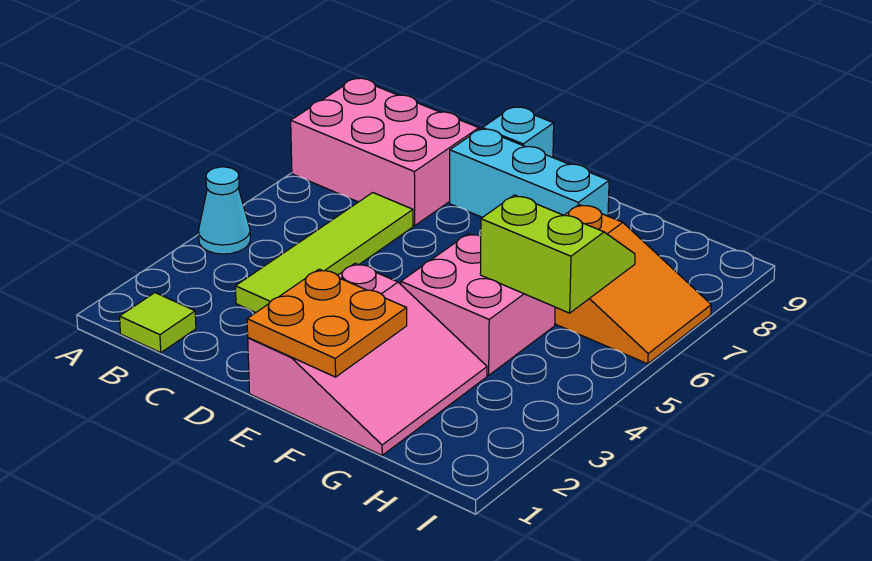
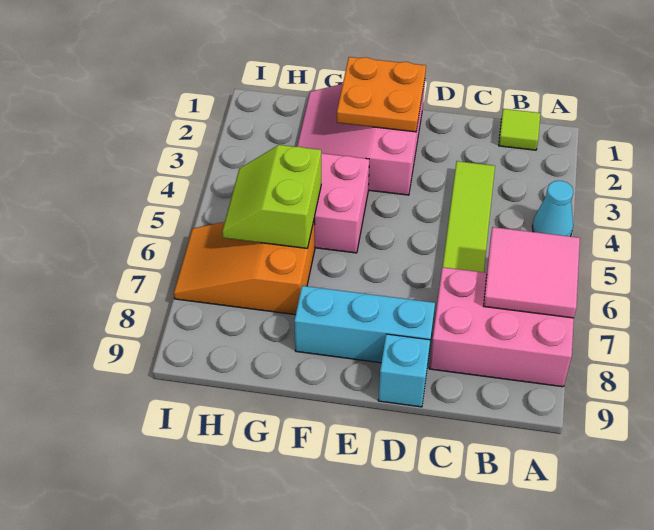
none -> pink 2x2 tile [484,227,580,318]
lime 2x2 slope [480,195,635,313] -> lime 2x2 slope turned to [222,145,321,249]

